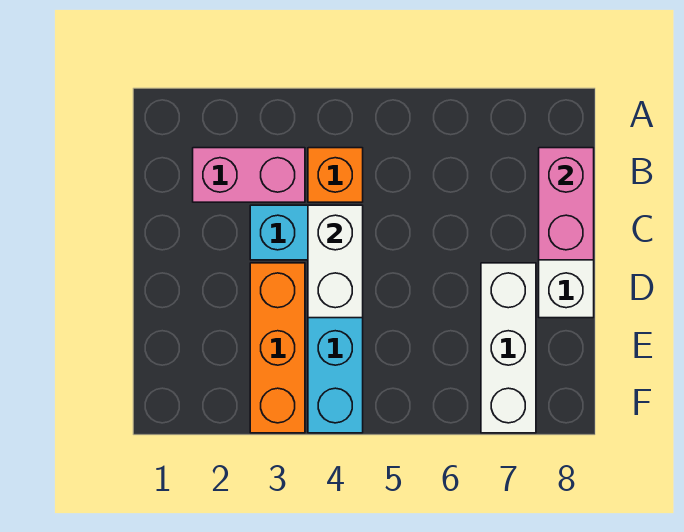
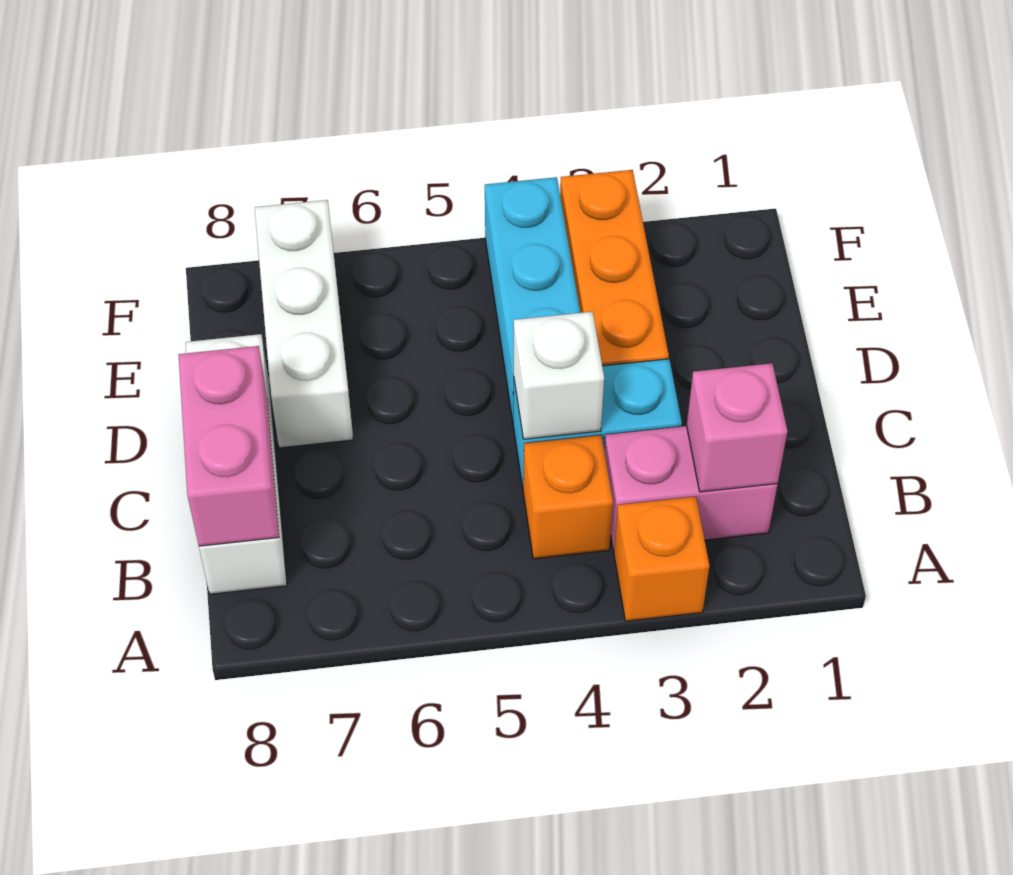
none -> orange 1x1 brick [614,497,709,621]
none -> pink 1x1 brick [687,363,787,492]
white 1x2 brick [308,205,363,318] -> white 1x1 brick [514,312,604,439]

